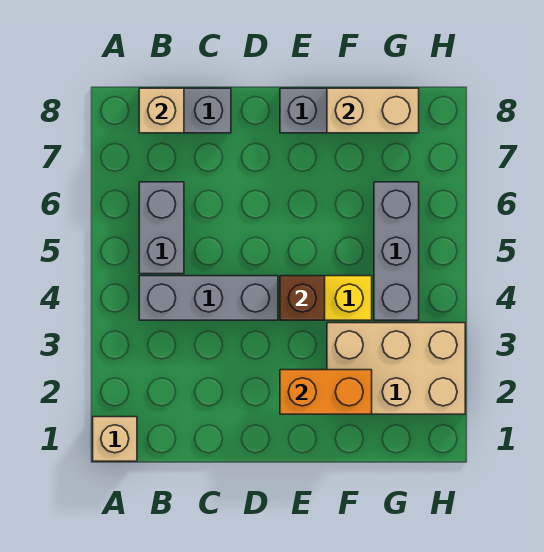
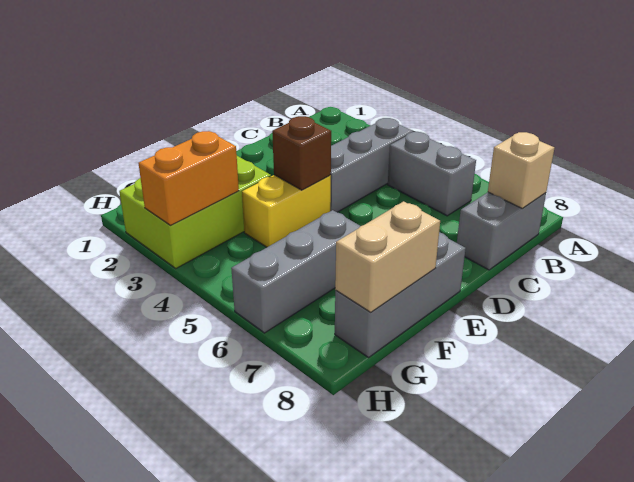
tan 1x1 brick [93,417,137,461] -> none
orange 1x2 brick [280,370,372,414] -> orange 1x2 brick moved to [138,131,239,225]
tan 2x3 brick [327,323,465,414] -> lime 2x3 brick [119,156,271,268]
grey 1x3 brick [374,182,419,320] -> grey 1x3 brick turned to [231,210,360,333]

